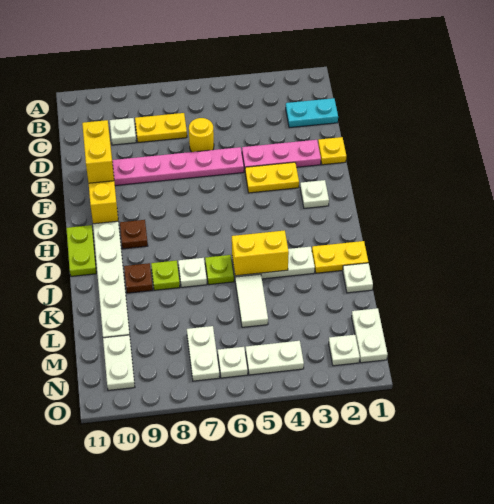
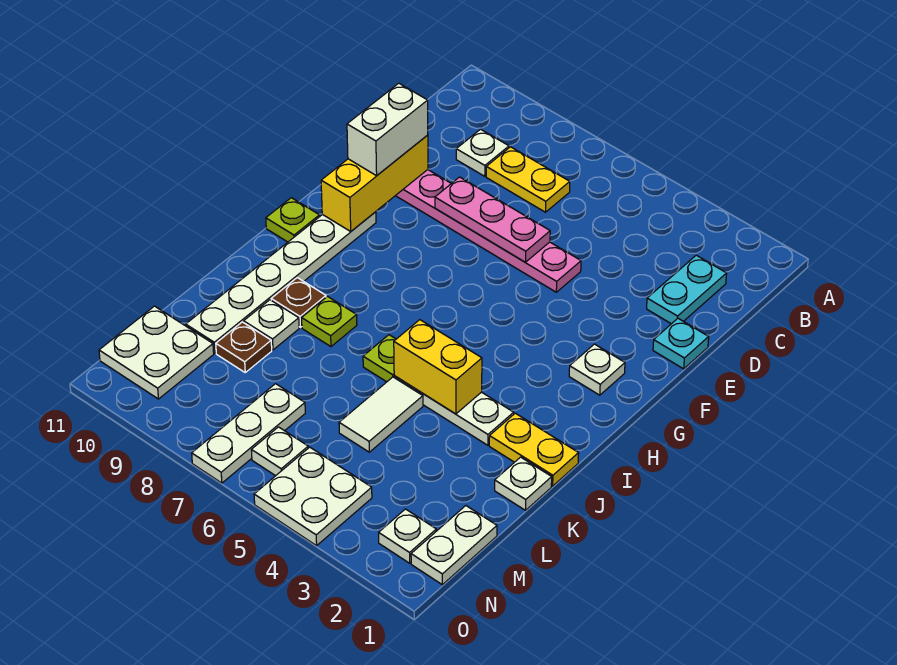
cyan 1x2 plate [286,98,338,128] -> cyan 1x2 plate turned to [647,255,727,324]
yellow 1x1 round brick [189,118,214,152] -> none
yellow 1x1 plate [318,137,346,165] -> cyan 1x1 plate [653,318,709,369]
pink 1x3 plate [242,140,321,168] -> pink 1x3 plate moved to [435,177,550,262]
yellow 1x2 brick [82,120,114,183] -> white 1x2 brick [347,83,428,176]
yellow 1x2 plate [245,162,299,193] -> none
brown 1x1 plate [120,220,148,249] -> brown 1x1 plate moved to [216,322,272,372]
lime 1x2 plate [66,225,96,276] -> lime 1x1 plate [266,198,320,242]
white 1x1 plate [178,258,207,287] -> white 1x1 plate moved to [244,300,299,350]
white 1x2 plate [187,326,220,381] -> white 1x3 plate [192,384,305,483]
white 1x2 plate [103,335,135,390] -> white 2x2 plate [99,306,214,399]
white 1x2 plate [246,341,304,375] -> white 2x2 plate [254,447,372,546]

